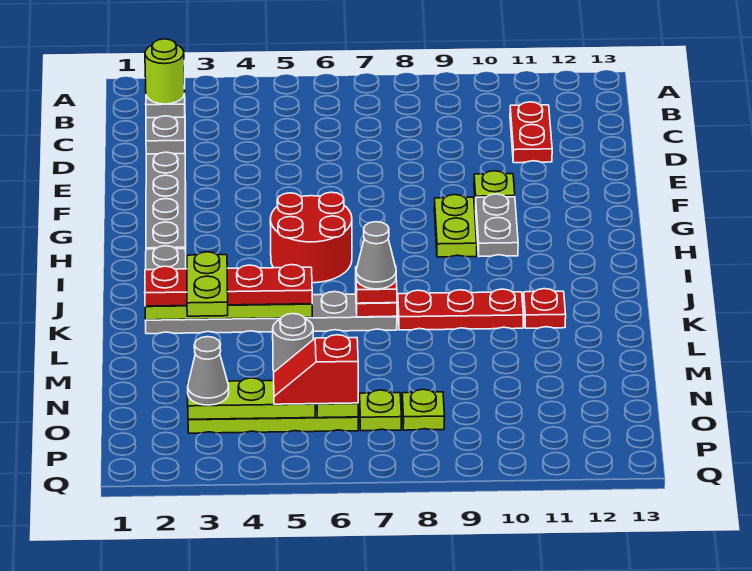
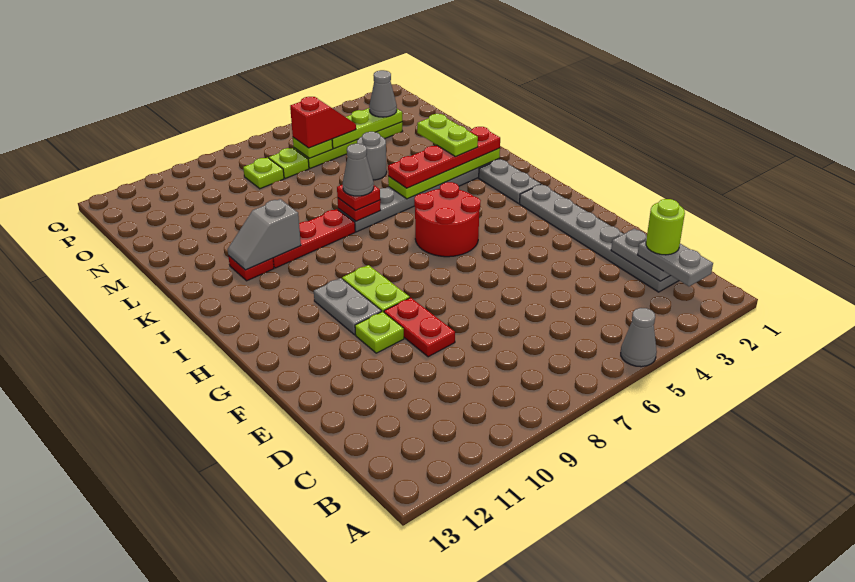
none -> grey 1x1 cone [621,308,657,367]
red 1x2 plate [510,102,552,163] -> red 1x2 plate moved to [384,298,455,357]
none -> grey 1x2 slope [228,199,301,270]

